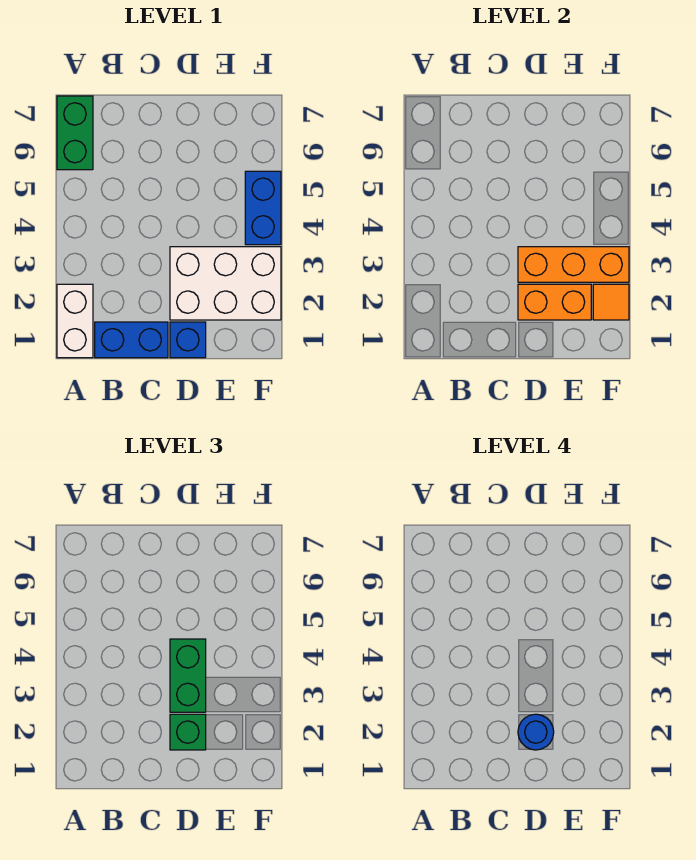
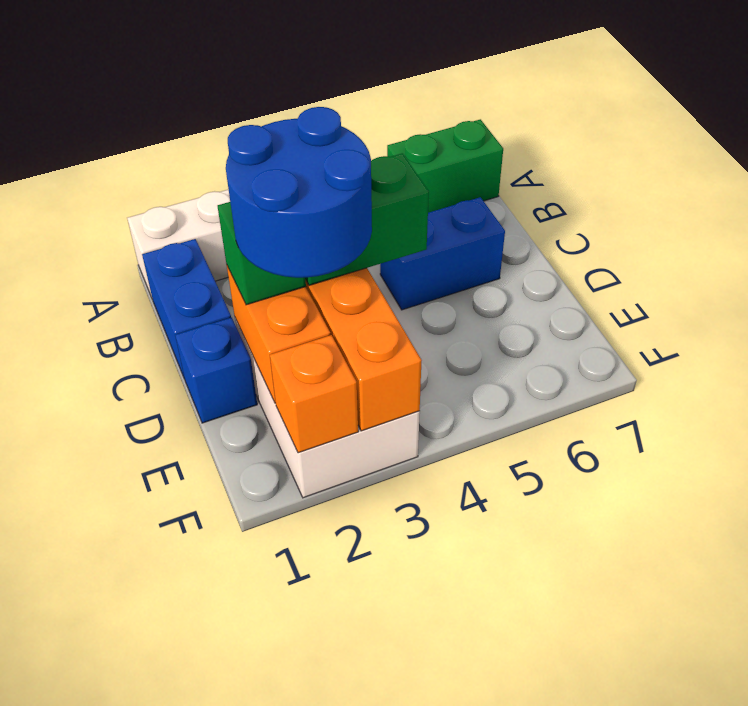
blue 1x1 round brick [518,714,554,750] -> blue 2x2 round brick [226,107,372,278]
orange 1x1 tile [593,284,629,320] -> orange 1x1 brick [270,335,358,453]
blue 1x2 brick [245,171,281,245] -> blue 1x2 brick moved to [380,197,505,310]

